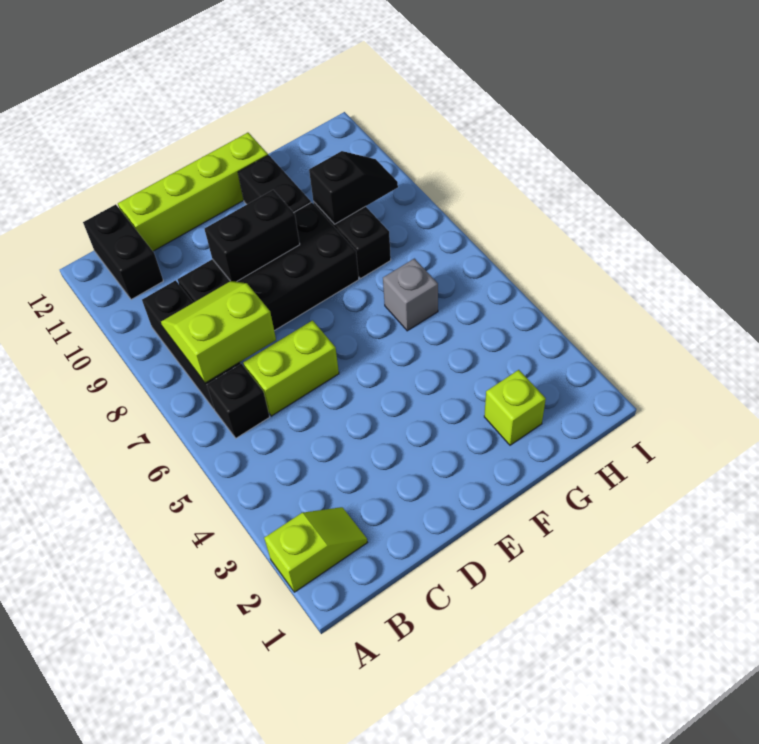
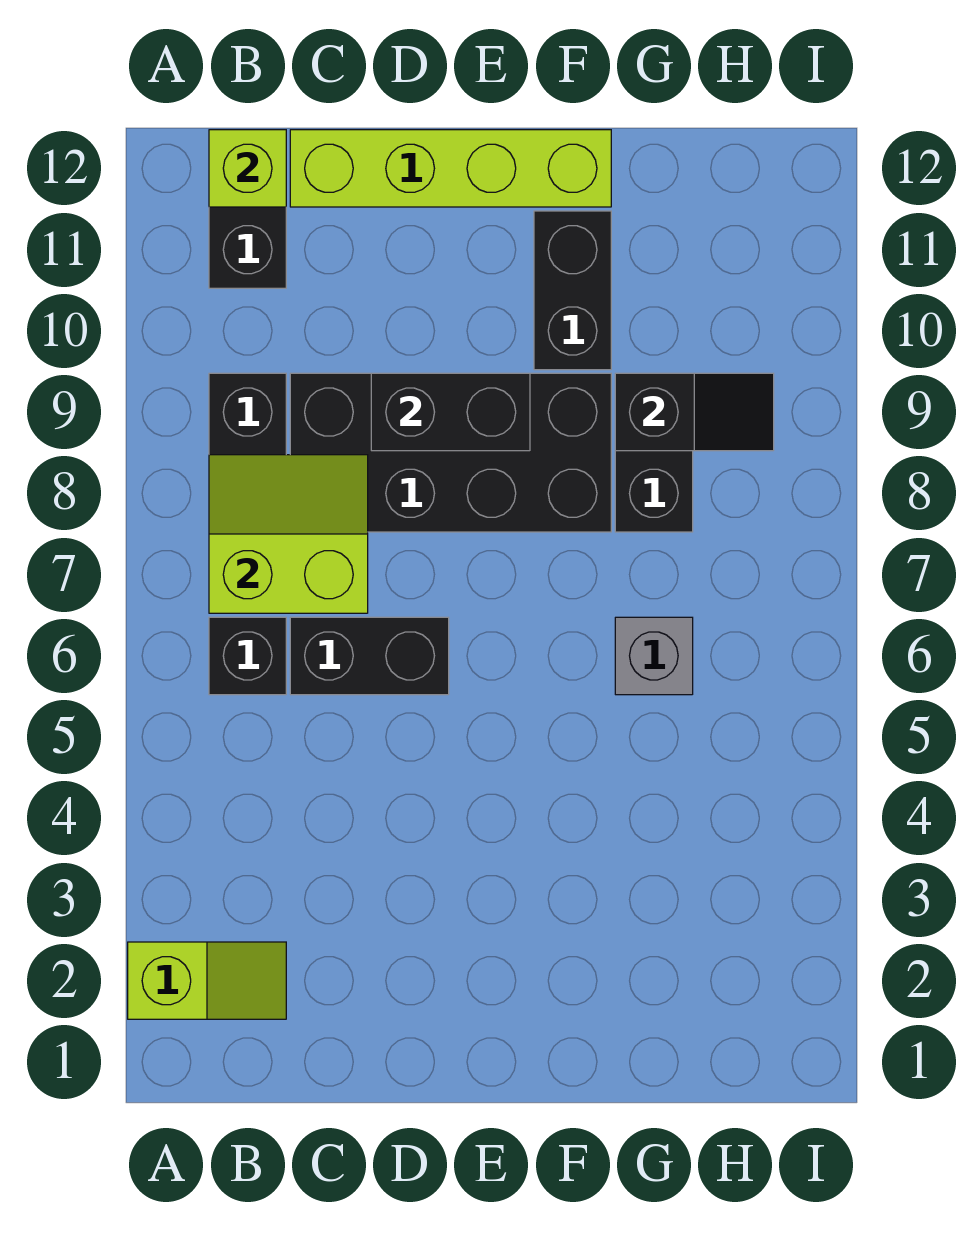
lime 1x2 brick [243,320,339,416] -> black 1x2 brick [290,617,449,695]
lime 1x1 brick [484,370,546,445] -> lime 1x1 brick moved to [209,130,286,207]

